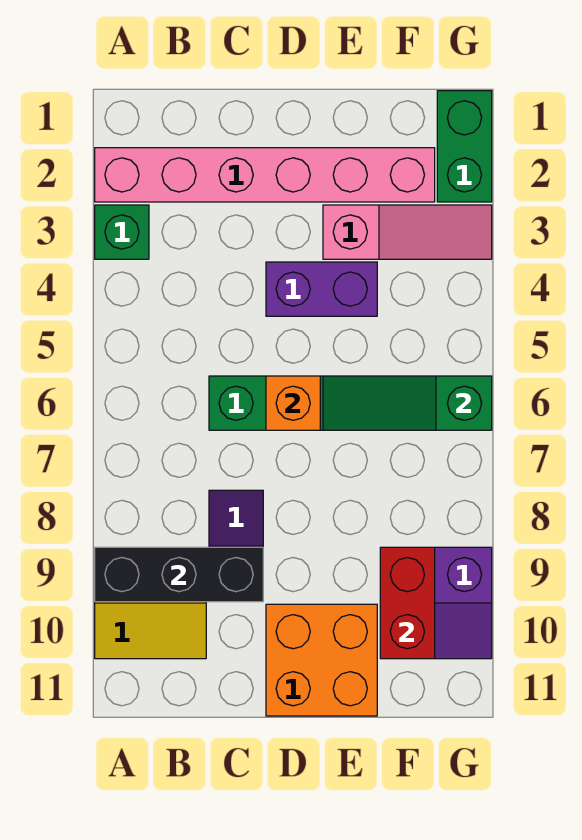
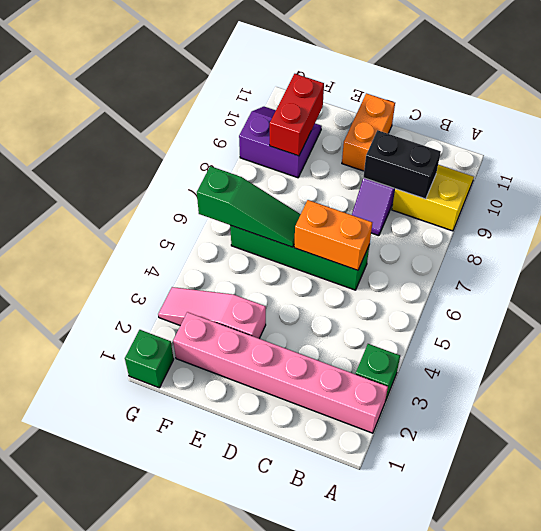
black 1x3 brick [95,547,263,602] -> black 1x2 brick [363,130,441,199]
purple 1x2 brick [266,262,377,316] -> none
orange 1x1 brick [266,376,320,430] -> orange 1x2 brick [294,200,372,270]
orange 2x2 brick [266,604,377,716] -> orange 1x2 brick [342,93,395,171]
green 1x2 brick [437,91,492,202] -> green 1x1 brick [125,330,174,388]

